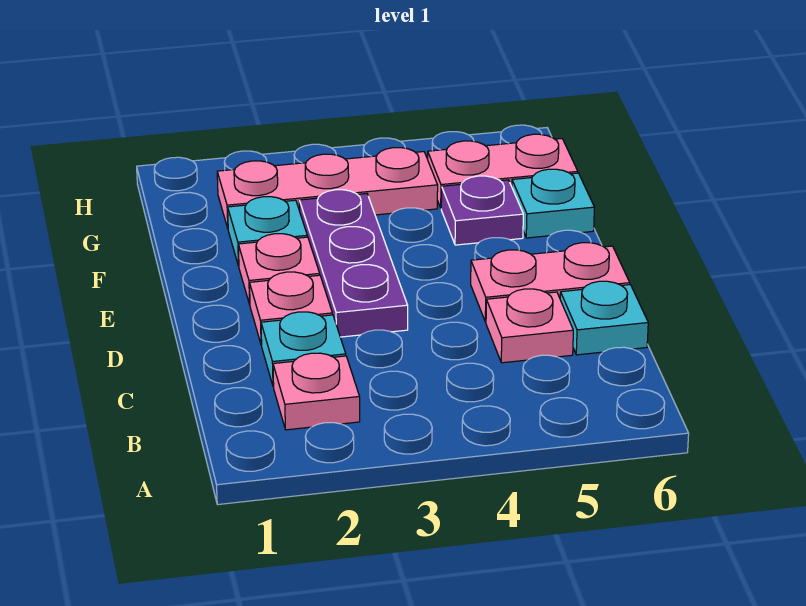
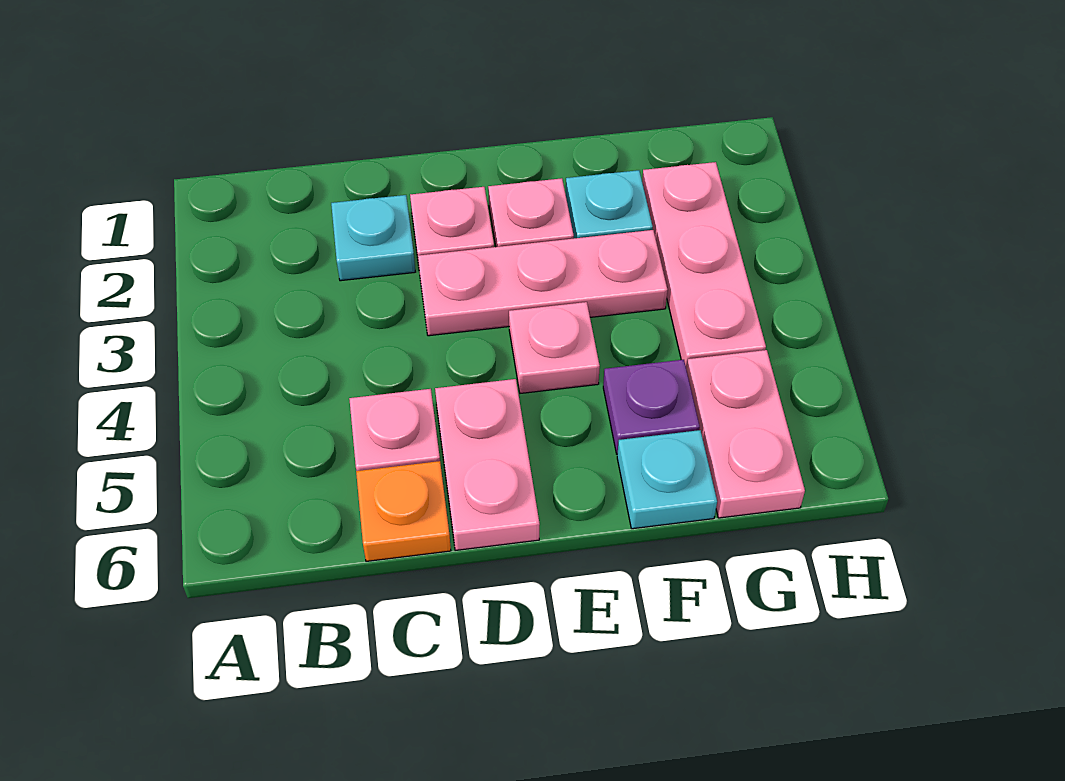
pink 1x1 plate [273,353,360,430] -> pink 1x1 plate moved to [509,302,600,393]
cyan 1x1 plate [560,281,648,355] -> orange 1x1 plate [356,461,451,561]
purple 1x3 plate [299,190,408,337] -> pink 1x3 plate [418,230,667,336]

